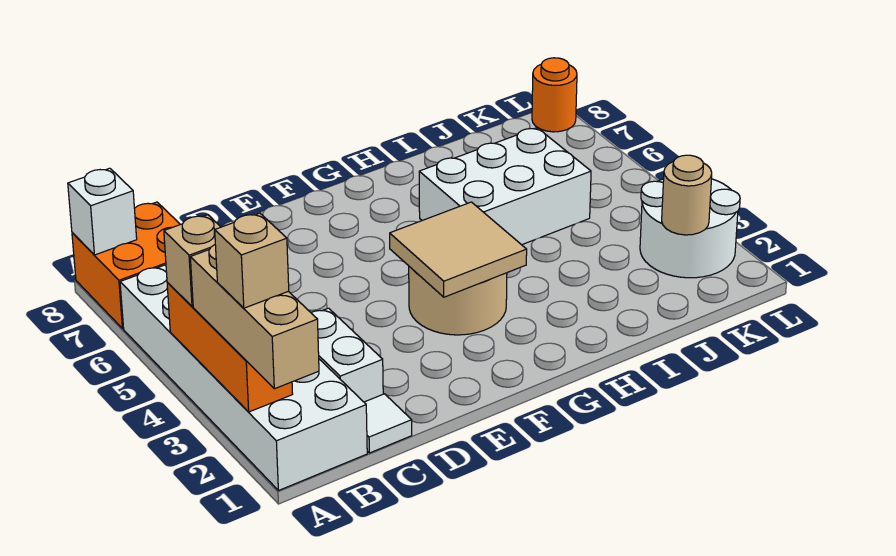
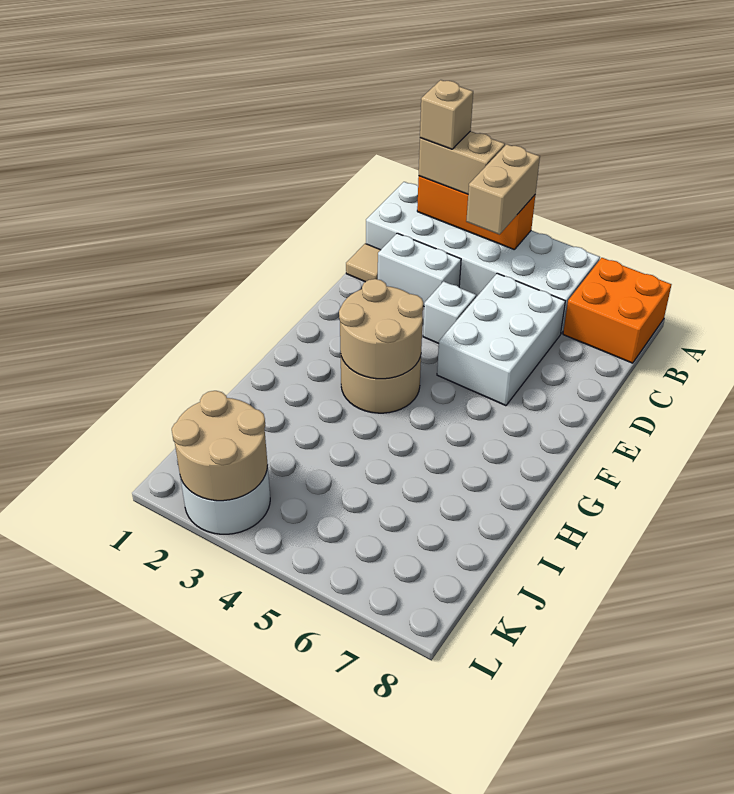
tan 1x3 brick [190,245,319,389] -> tan 1x2 brick [419,131,505,194]
tan 1x1 brick [164,215,220,307] -> tan 1x2 brick [466,144,540,235]
white 1x1 brick [68,168,137,255] -> white 1x1 brick moved to [423,281,476,344]
white 1x1 tile [364,394,412,453] -> tan 1x1 tile [346,244,380,282]
tan 2x2 tile [390,202,527,297] -> tan 2x2 round brick [339,279,423,379]
white 2x3 brick [419,128,591,245] -> white 2x3 brick moved to [437,273,565,406]
tan 1x1 round brick [662,155,712,235] -> tan 2x2 round brick [172,391,268,501]
orange 1x1 round brick [532,58,577,132] -> none

